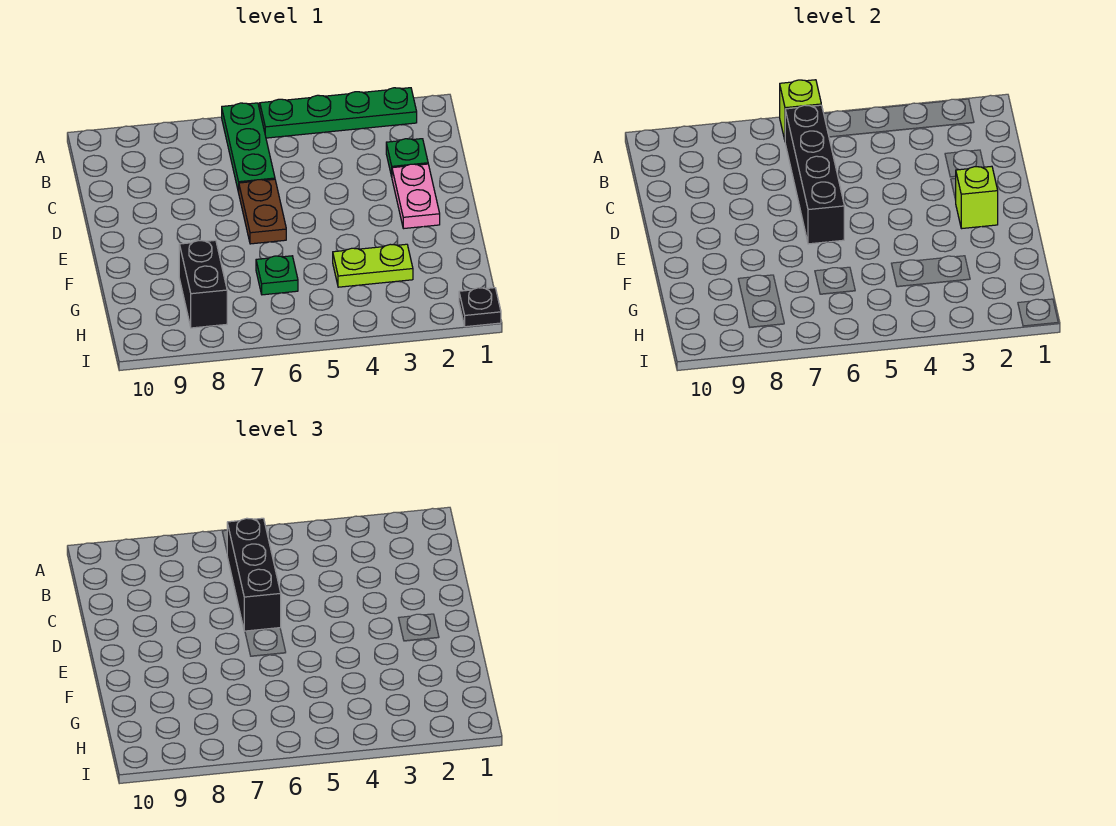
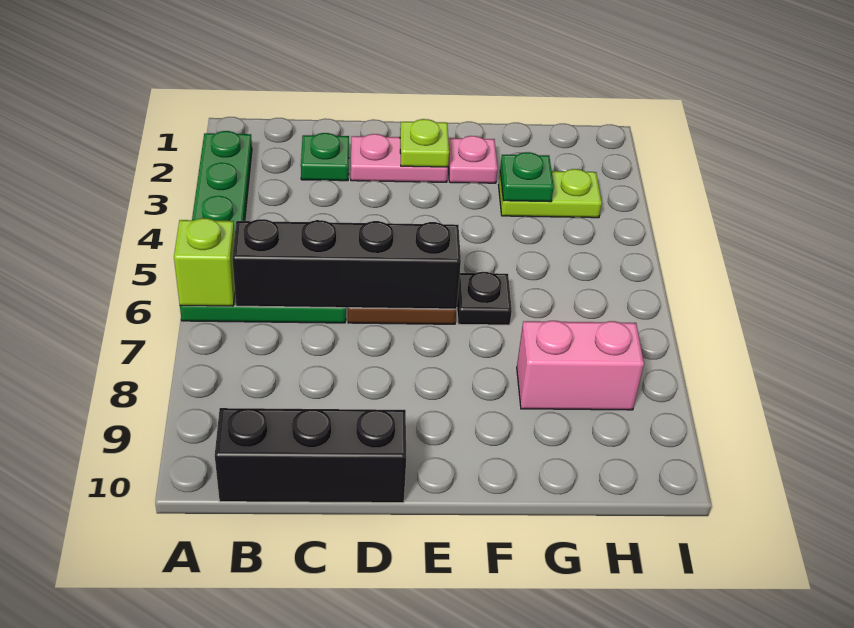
black 1x3 brick [227,518,281,631] -> black 1x3 brick moved to [215,408,407,503]
lime 1x1 brick [955,166,998,229] -> lime 1x1 plate [400,119,449,167]
none -> pink 1x1 plate [448,136,498,183]
lime 1x2 plate [333,244,413,287] -> lime 1x2 plate turned to [499,169,602,218]
green 1x1 plate [256,256,298,295] -> green 1x1 plate moved to [500,152,554,202]
black 1x2 brick [179,240,227,328] -> pink 1x2 brick [517,321,644,410]
black 1x1 plate [459,288,501,327] -> black 1x1 plate moved to [457,272,512,325]

